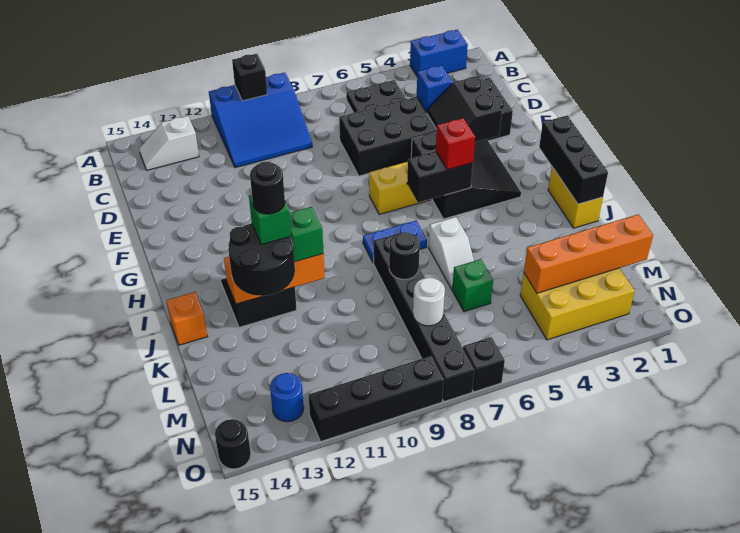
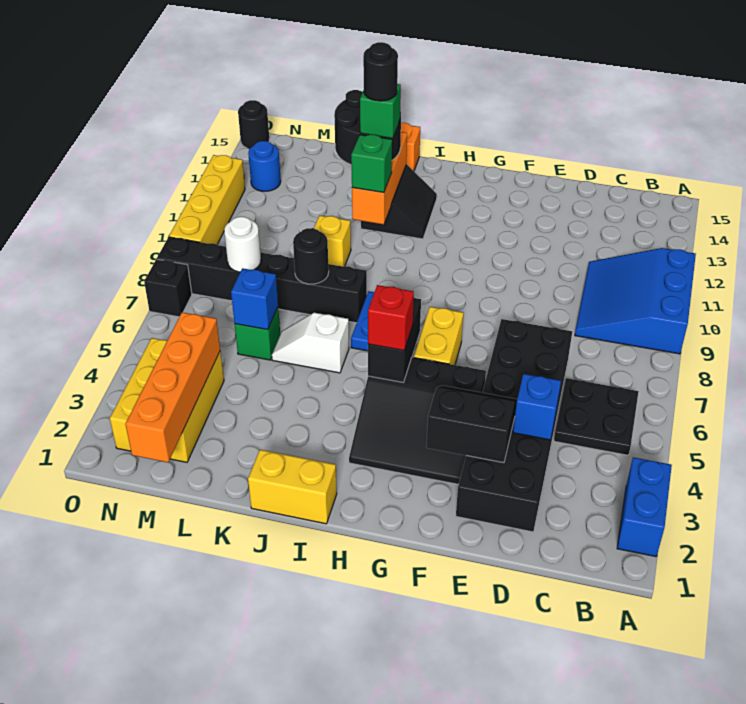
black 1x1 brick [232,54,267,101] -> none
white 1x2 slope [139,116,199,170] -> none
black 1x3 brick [539,116,608,204] -> none
none -> yellow 1x1 brick [314,215,351,266]
none -> blue 1x1 brick [231,268,278,330]
black 1x4 brick [309,356,444,441] -> yellow 1x4 brick [169,155,245,244]

